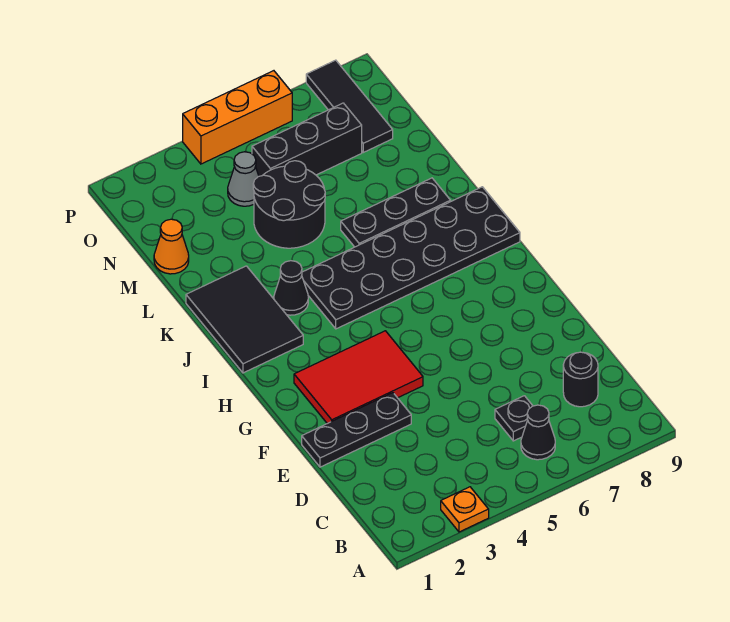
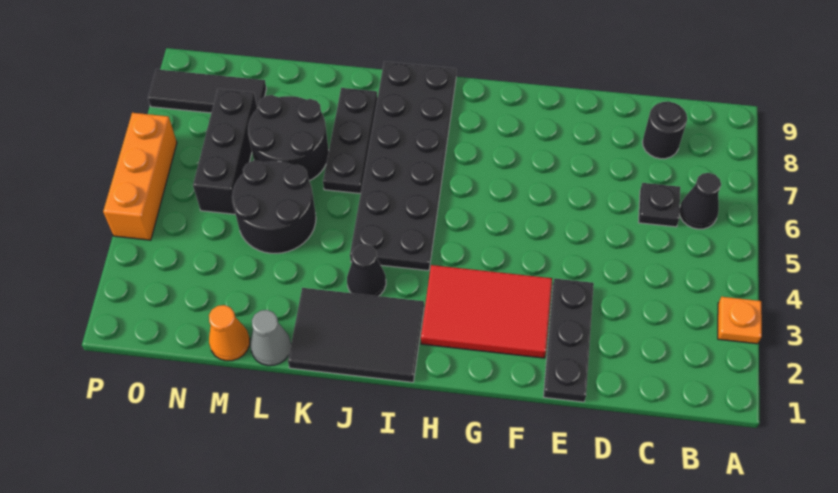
red 2x3 tile [294,331,423,424] -> red 2x3 tile turned to [421,265,552,358]
none -> black 2x2 round brick [248,95,329,181]
grey 1x1 cone [228,152,259,206] -> grey 1x1 cone moved to [250,310,291,366]

